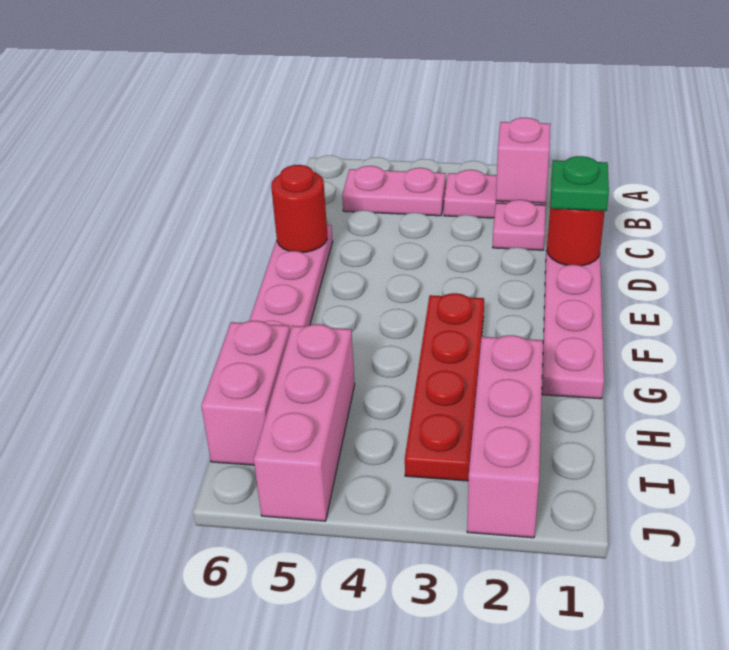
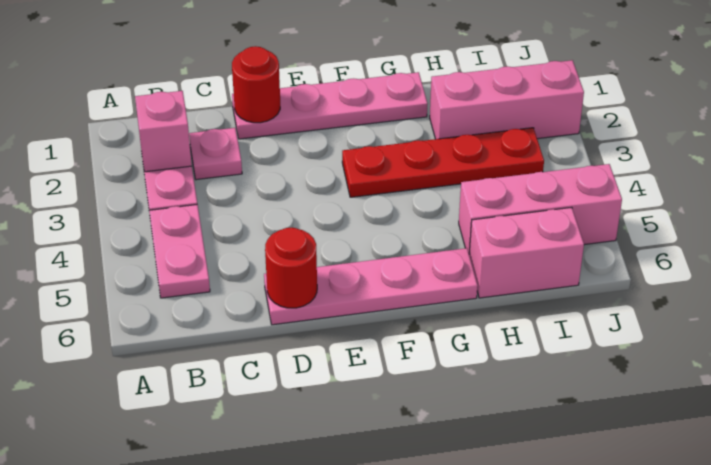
green 1x1 plate [551,156,609,211] -> none

